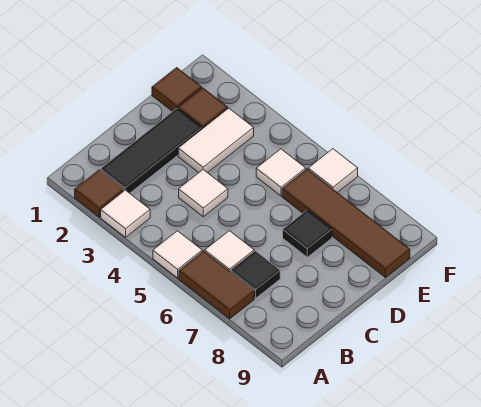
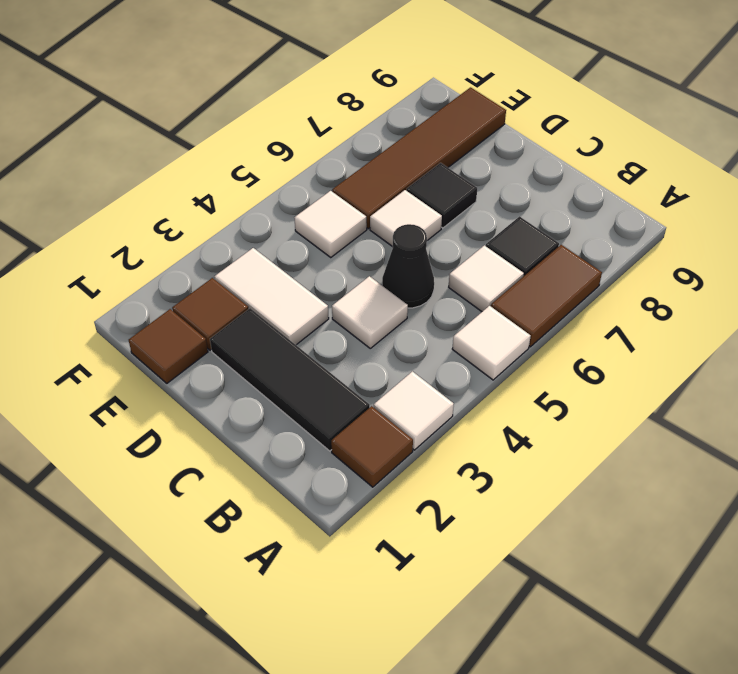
none -> black 1x1 cone [382,224,434,308]
white 1x1 tile [308,149,358,193] -> white 1x1 tile moved to [370,190,442,247]

